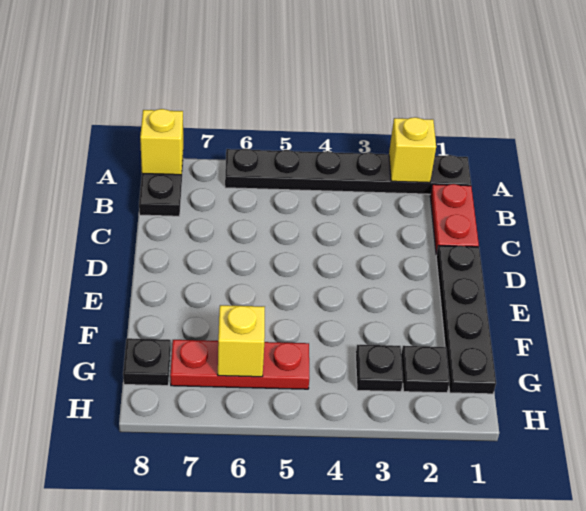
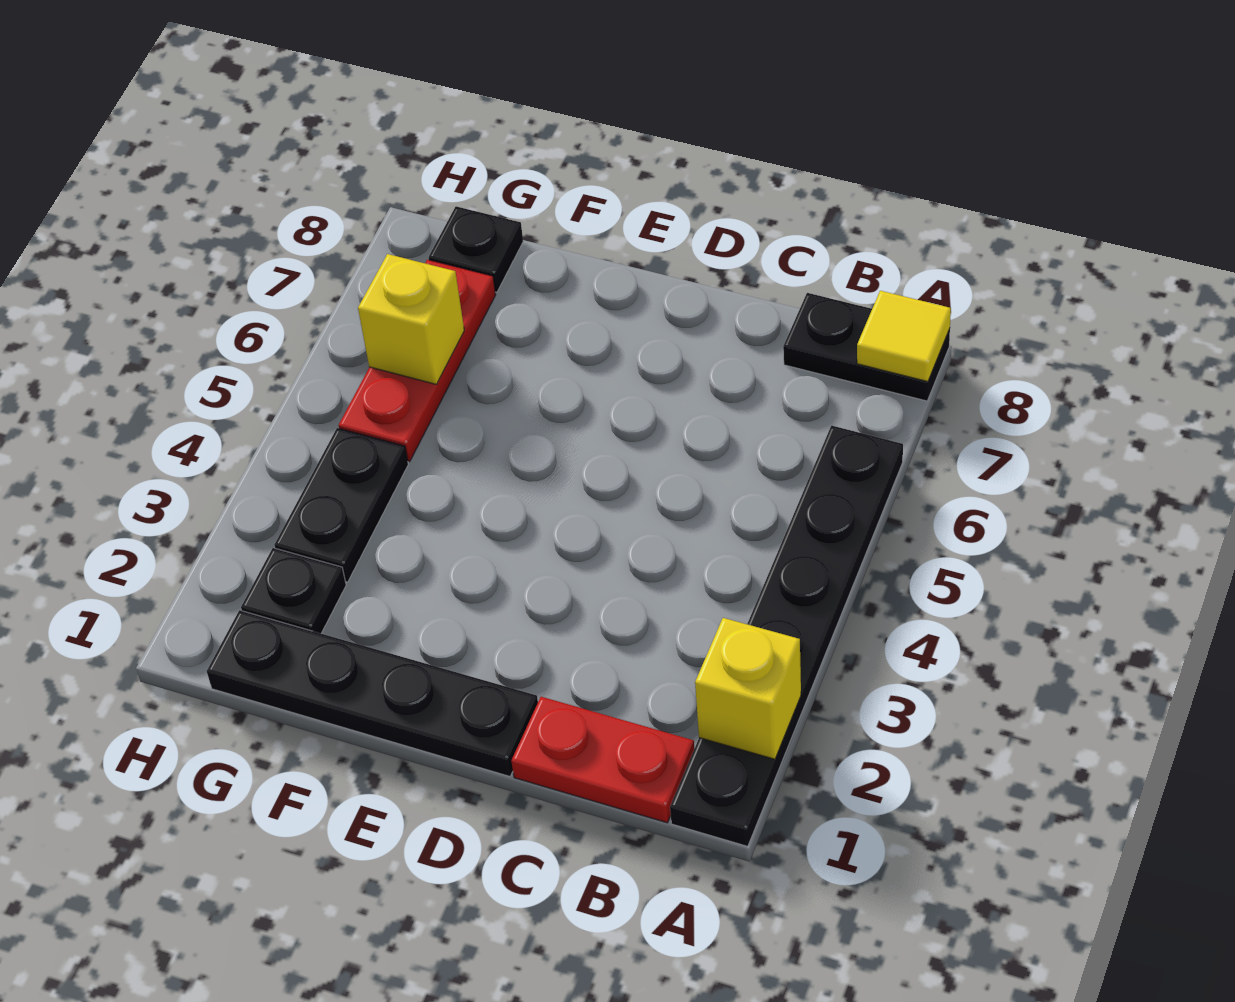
yellow 1x1 brick [140,109,183,175] -> yellow 1x1 tile [857,291,951,382]
black 1x1 plate [356,345,403,392] -> black 1x2 plate [274,428,408,582]

